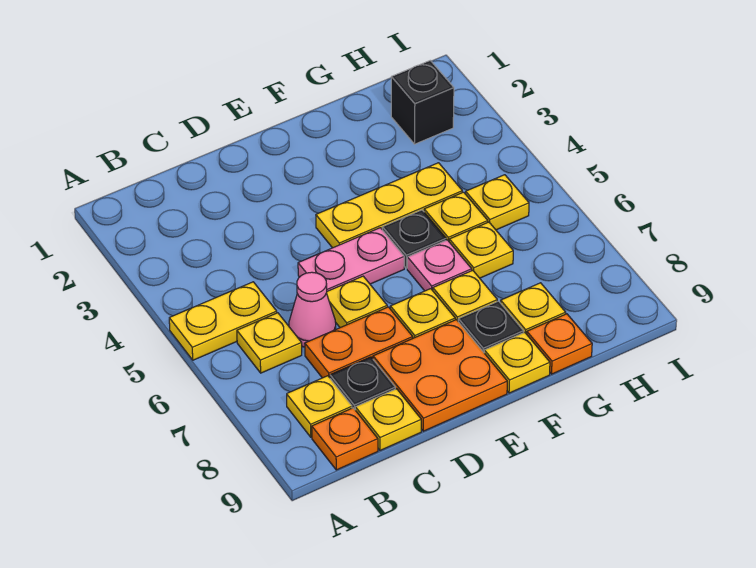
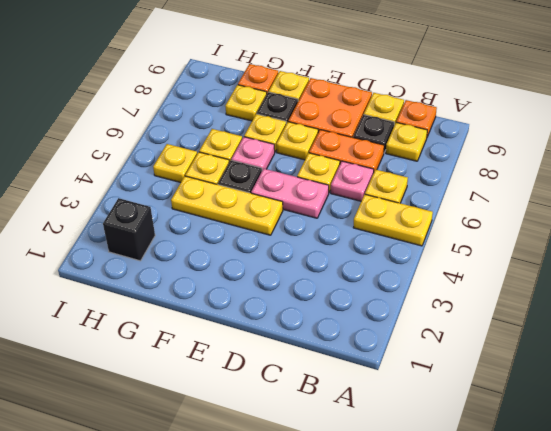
pink 1x1 cone [289,272,336,347] -> pink 1x1 plate [331,161,374,201]

